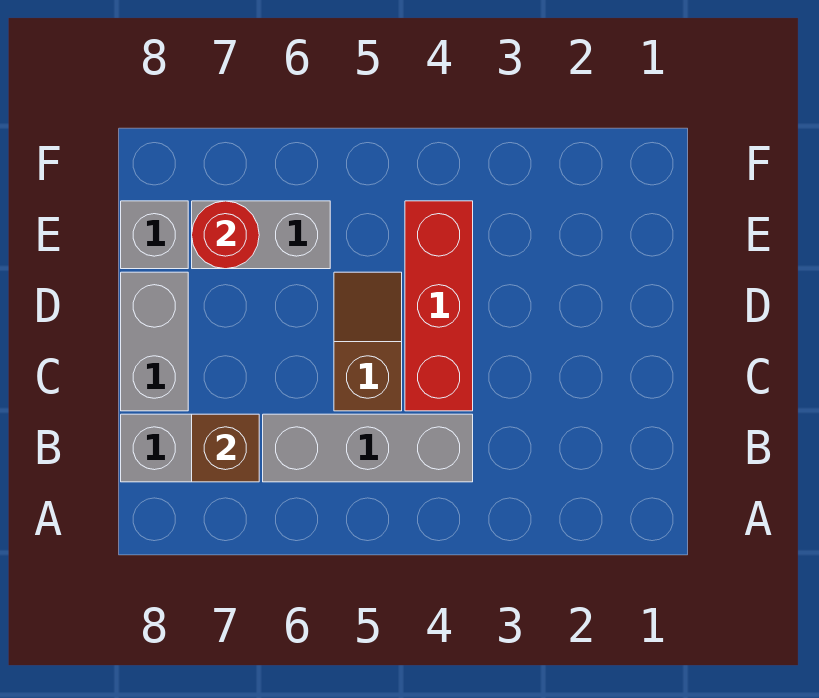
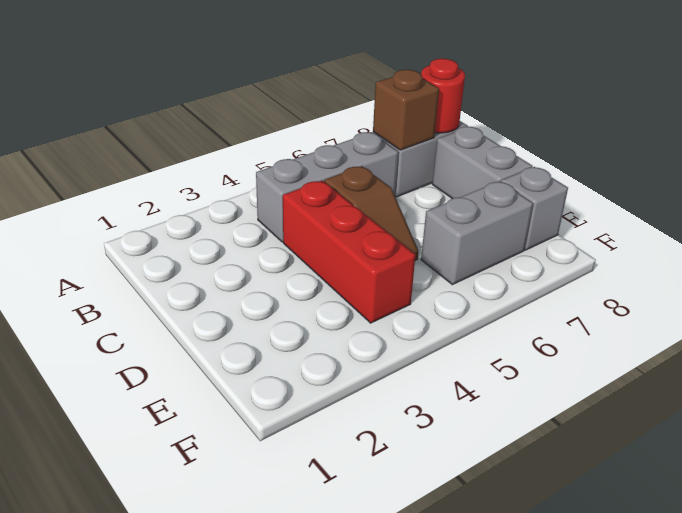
red 1x1 round brick [192,201,259,269] -> red 1x1 round brick moved to [421,59,465,133]

